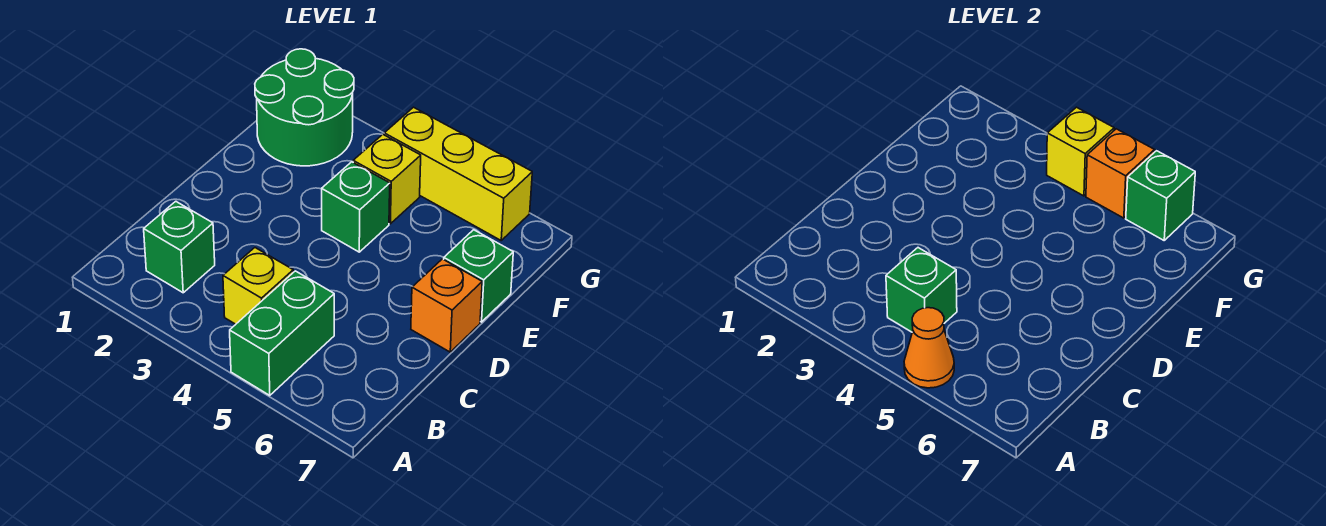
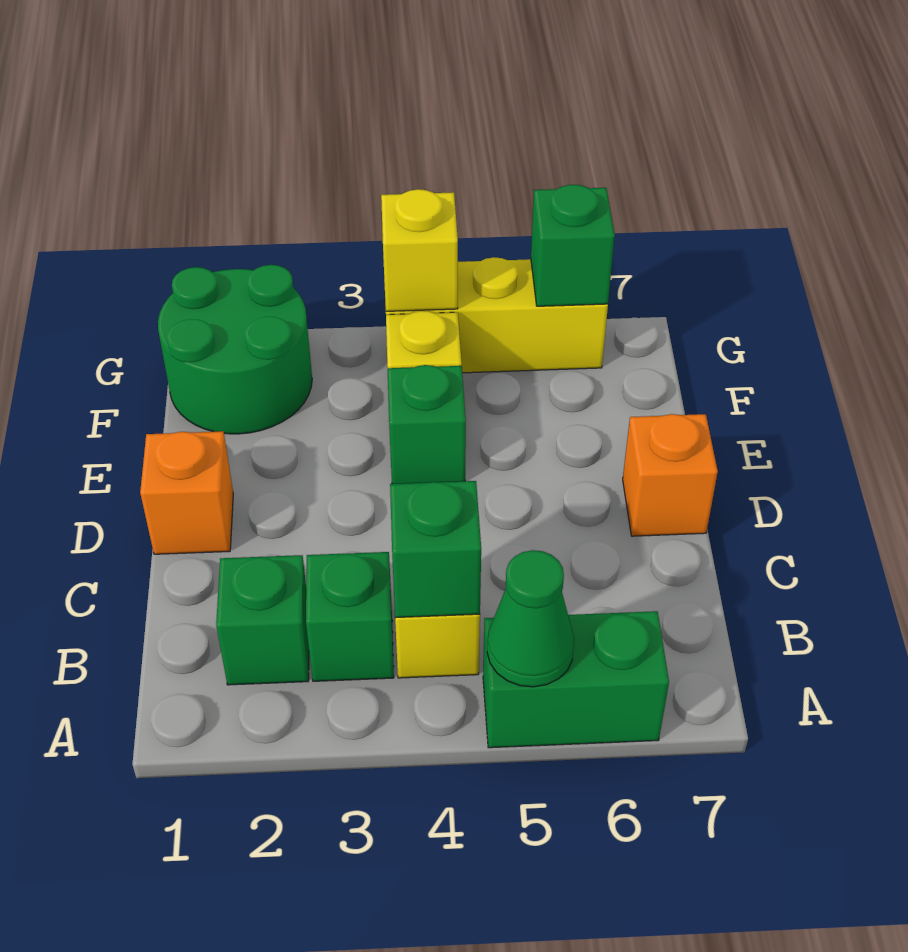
green 1x2 brick [230,271,334,395] -> green 1x2 brick turned to [483,611,669,748]
orange 1x1 cone [904,308,954,388] -> green 1x1 cone [487,550,574,687]
green 1x1 brick [444,230,513,322] -> green 1x1 brick moved to [306,552,394,681]
orange 1x1 brick [1086,129,1155,218] -> orange 1x1 brick moved to [140,431,233,554]

